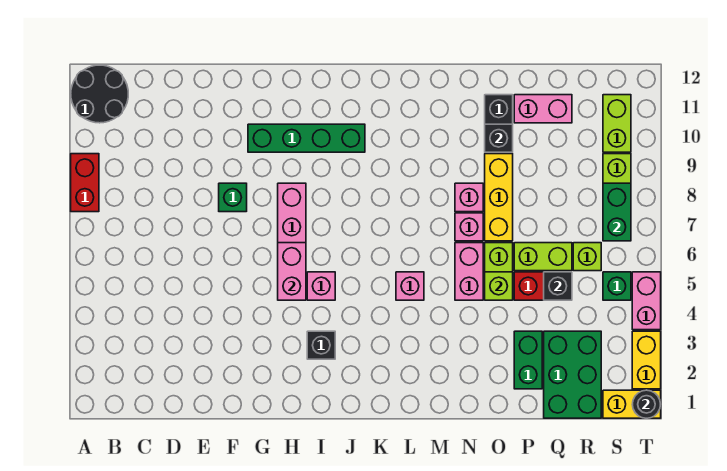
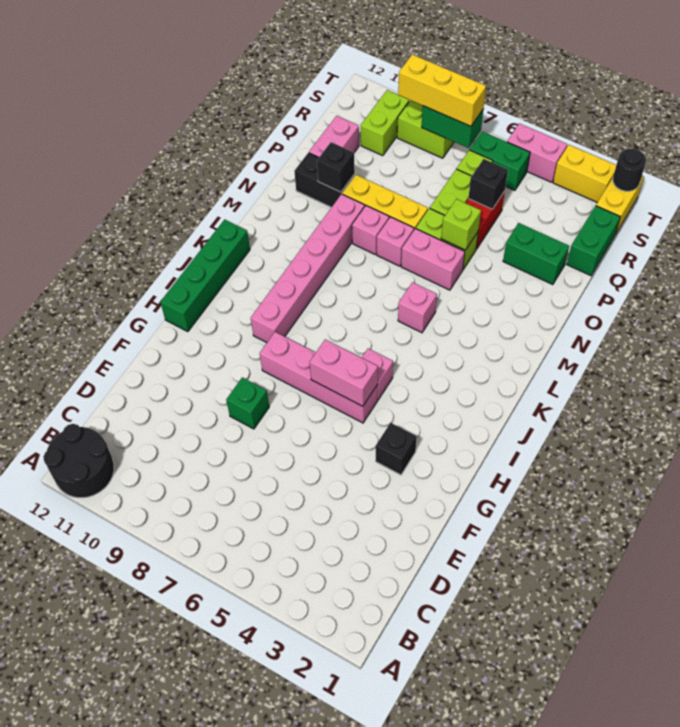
red 1x2 brick [71,154,99,212] -> none
green 1x4 brick [248,124,365,152] -> green 1x4 brick moved to [160,219,250,332]
black 1x1 brick [307,331,335,359] -> black 1x1 brick moved to [376,423,417,475]
none -> pink 1x6 brick [251,194,365,343]
green 2x3 brick [544,331,601,418] -> green 1x2 brick [567,206,620,276]
green 1x1 brick [603,272,631,300] -> green 1x2 brick [470,131,530,190]
none -> yellow 1x3 brick [398,54,486,126]
lime 1x2 brick [603,95,631,152] -> lime 1x2 brick turned to [361,90,409,156]

